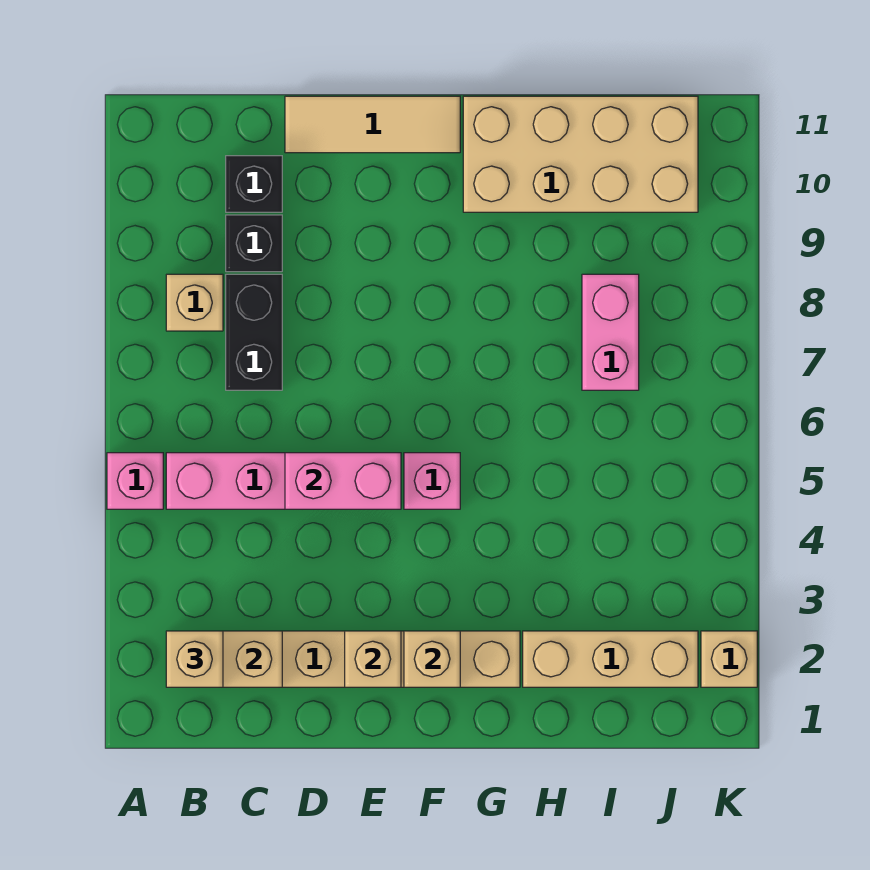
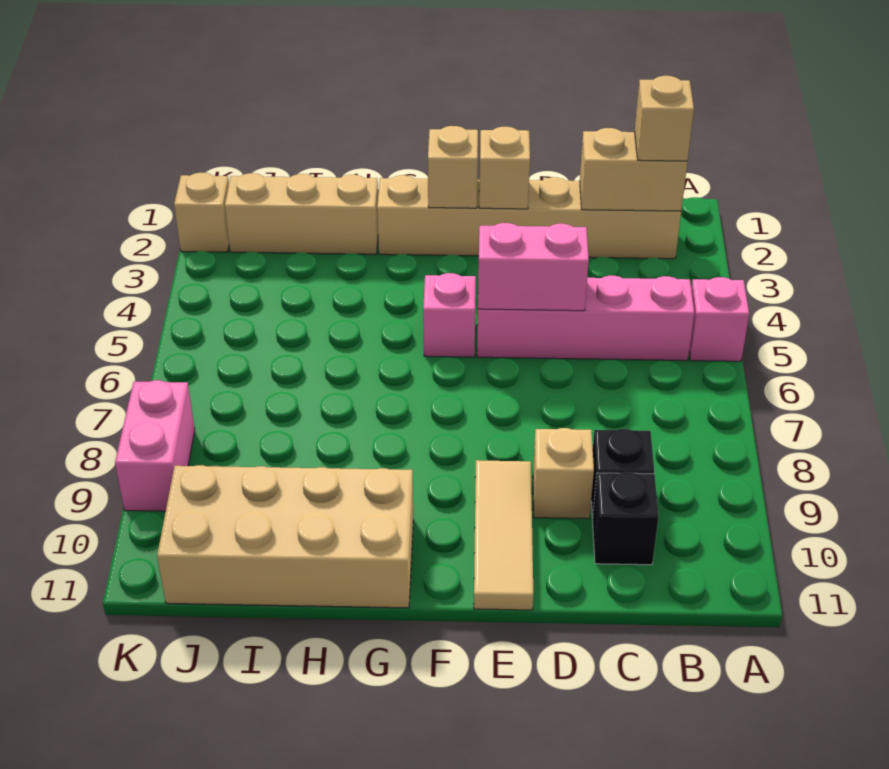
tan 1x1 brick [166,274,223,331] -> tan 1x1 brick moved to [533,428,594,519]
black 1x2 brick [226,274,282,390] -> none
tan 1x3 tile [285,96,460,153] -> tan 1x3 tile turned to [474,460,533,610]
pink 1x2 brick [582,274,639,390] -> pink 1x2 brick moved to [115,380,195,511]

